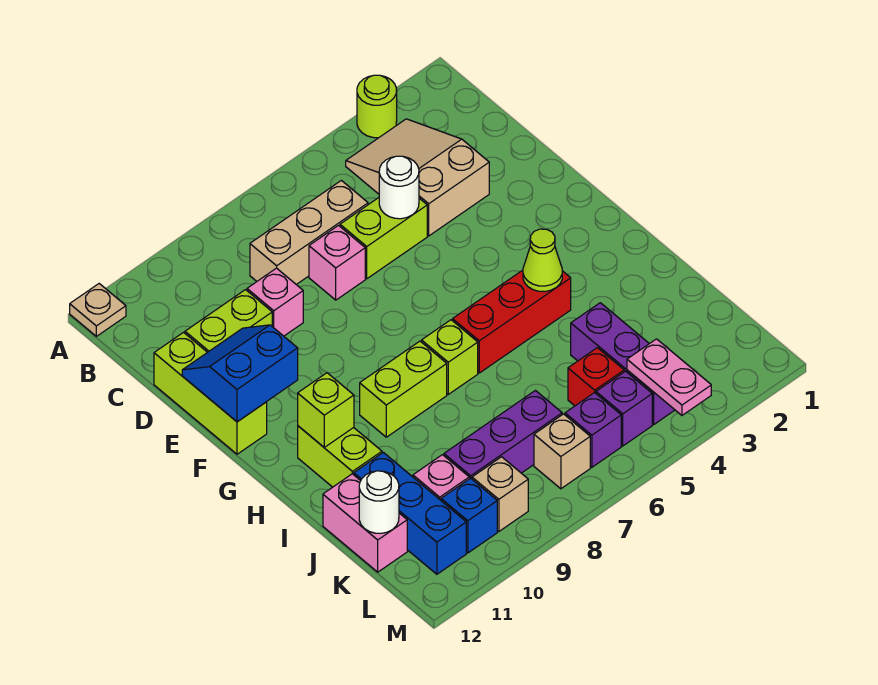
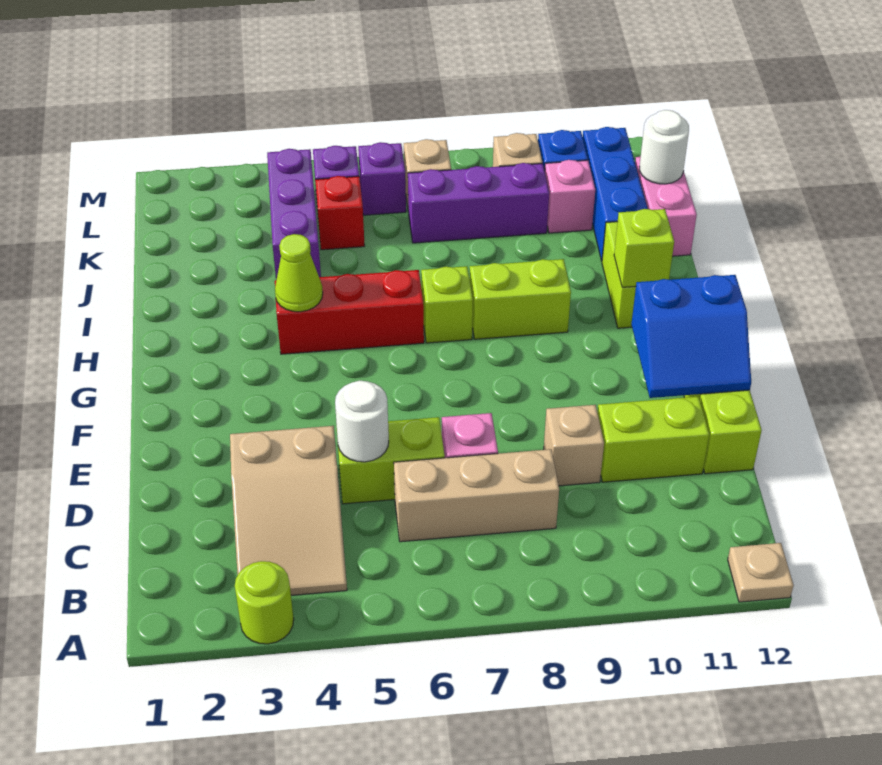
pink 1x1 brick [247,268,303,336] -> tan 1x1 brick [544,405,604,486]
pink 1x2 plate [627,339,711,415] -> none

